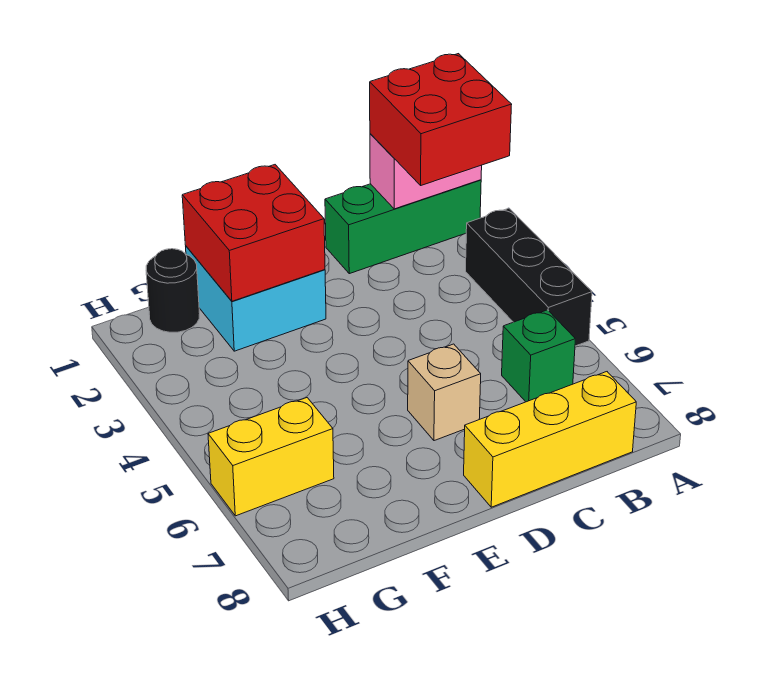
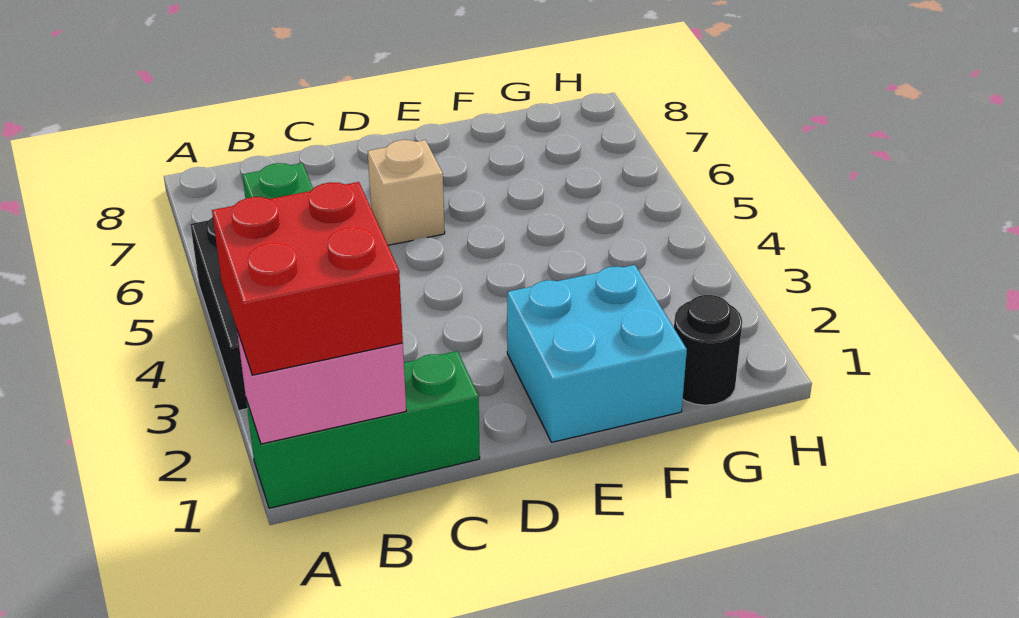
yellow 1x3 brick [464,372,636,507] -> none
red 2x2 brick [182,165,325,301] -> none
yellow 1x2 brick [208,398,334,516] -> none

